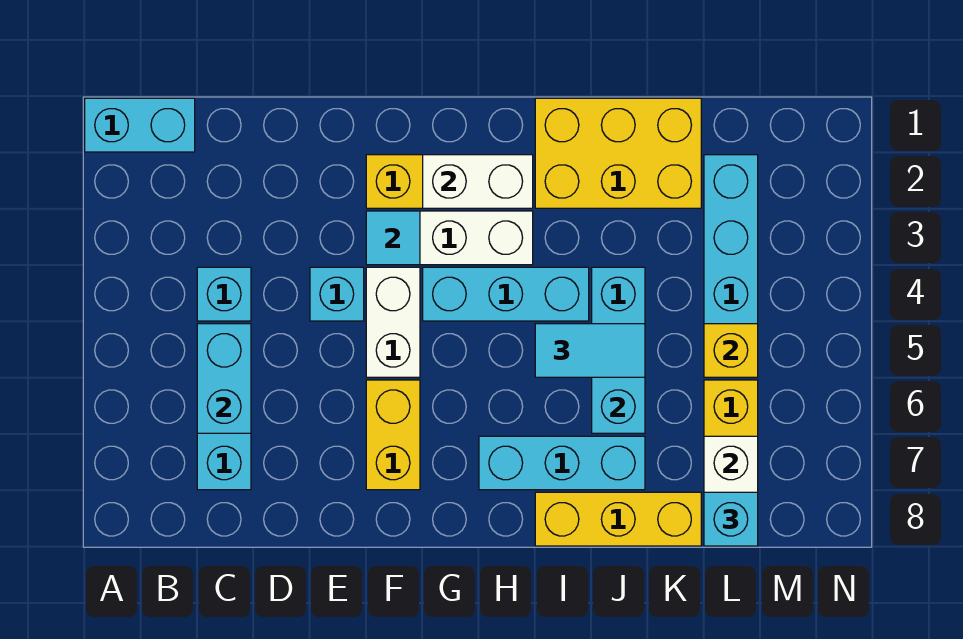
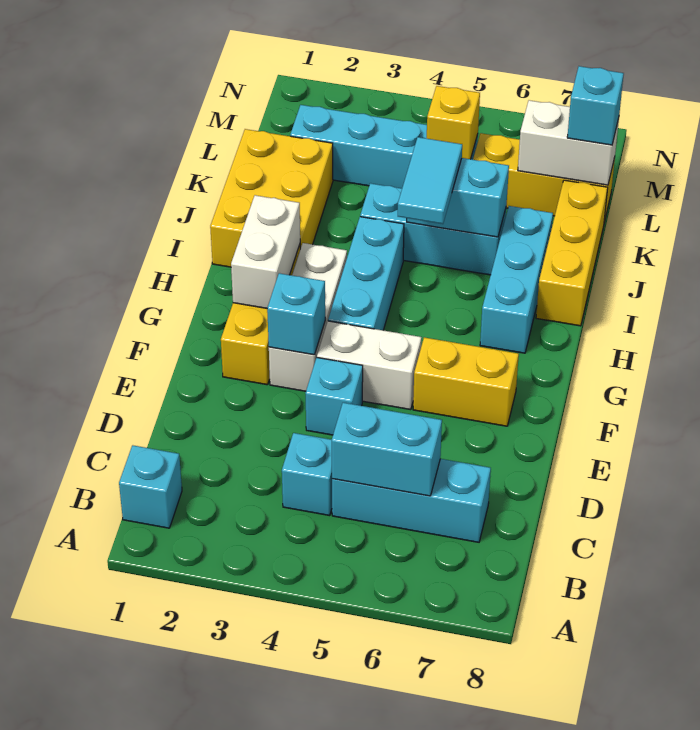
cyan 1x2 brick [85,98,195,152] -> cyan 1x1 brick [119,445,182,528]
cyan 1x1 tile [366,211,420,265] -> cyan 1x1 brick [267,273,325,355]

